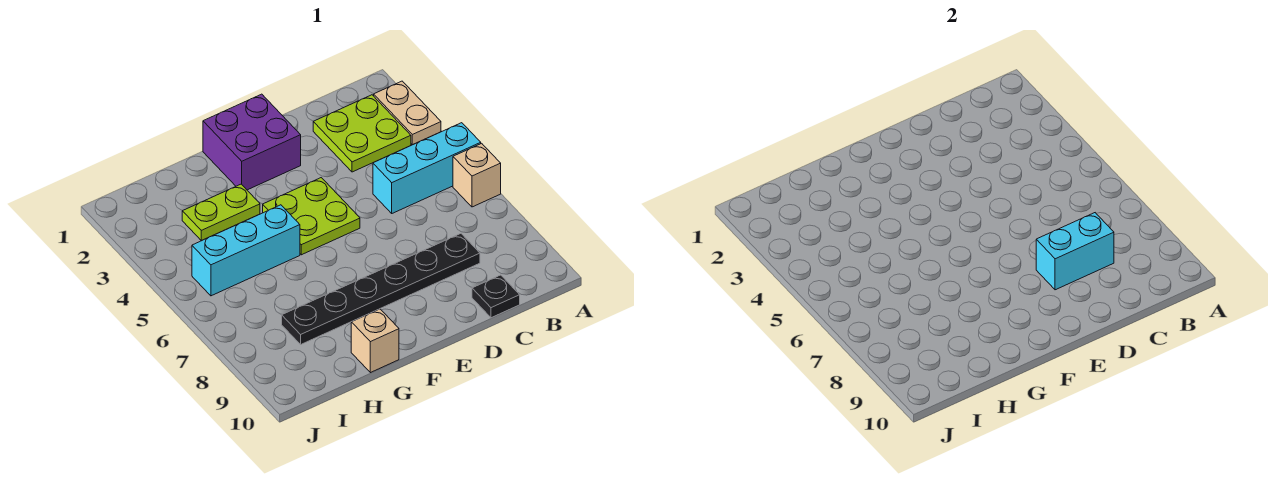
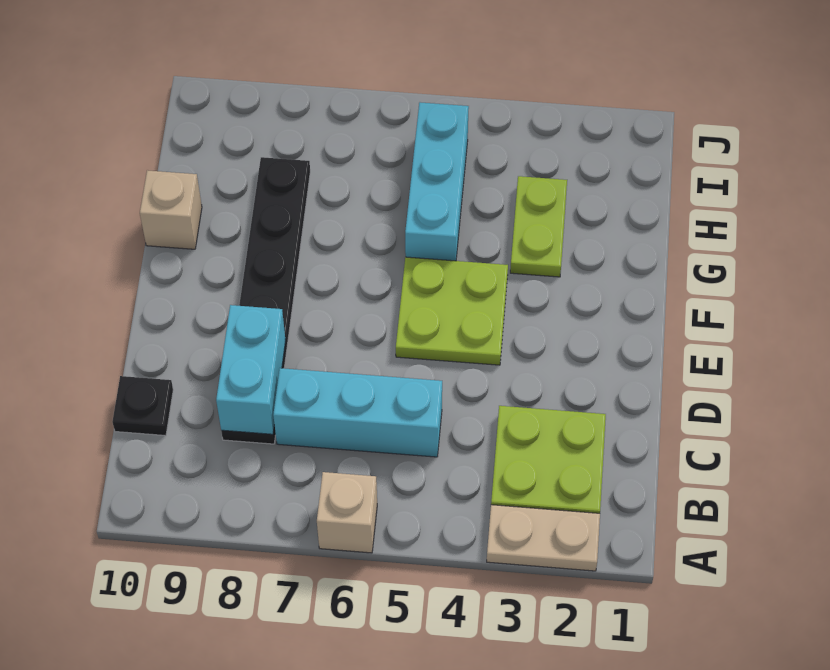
cyan 1x3 brick [373,123,481,213] -> cyan 1x3 brick turned to [273,368,442,457]
purple 2x2 brick [203,94,301,190] -> none

